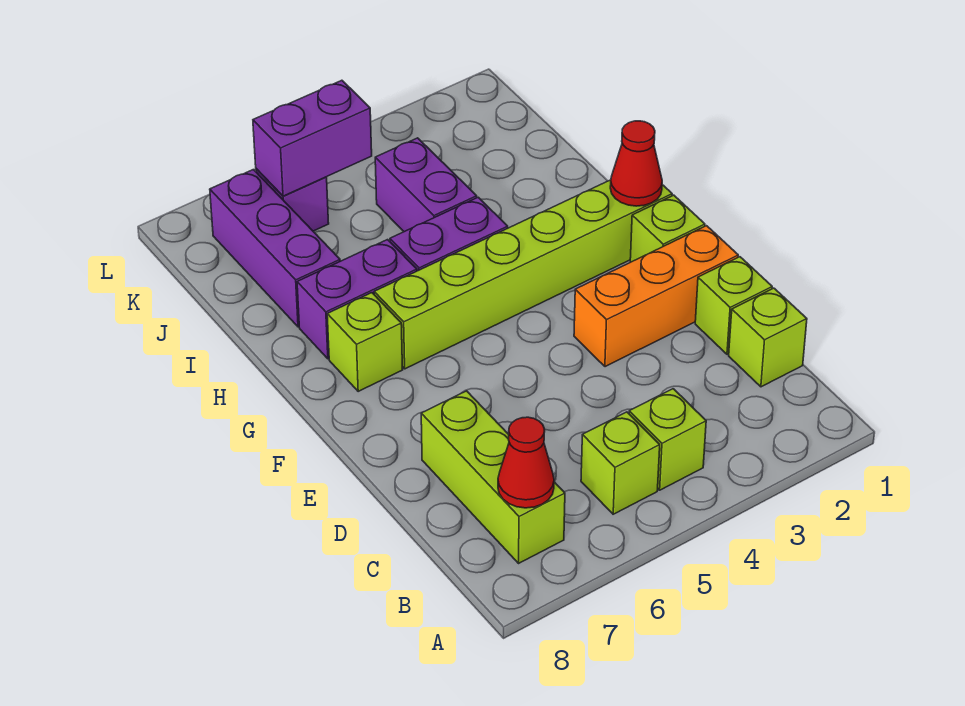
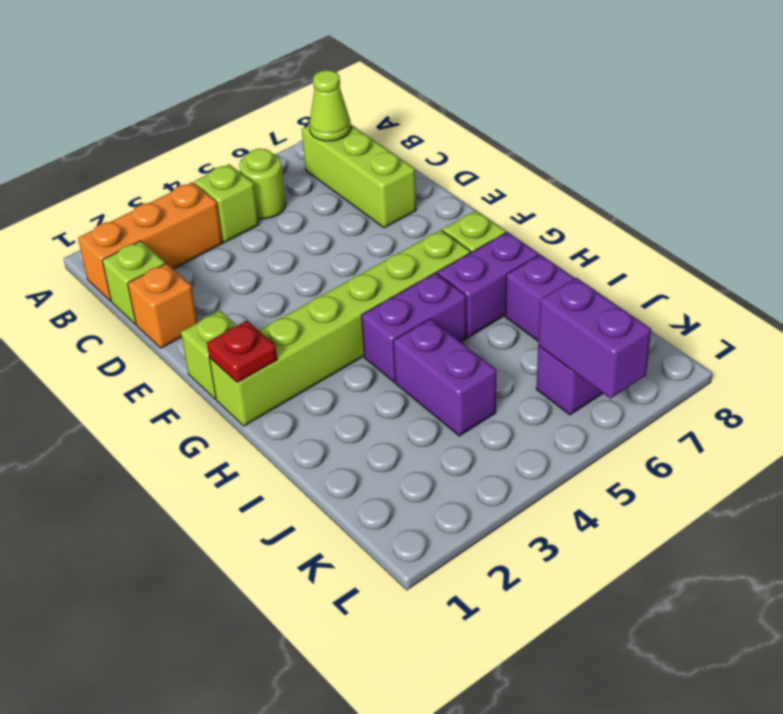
lime 1x1 brick [581,412,660,514] -> lime 1x1 round brick [239,149,286,219]
red 1x1 cone [498,417,554,508] -> lime 1x1 cone [309,70,351,141]
lime 1x1 brick [695,257,772,354] -> orange 1x1 brick [128,263,198,348]
orange 1x3 brick [574,226,738,367] -> orange 1x3 brick moved to [78,182,223,301]
red 1x1 cone [610,121,662,206] -> red 1x1 plate [207,321,277,383]
purple 1x2 brick [253,80,372,196] -> purple 1x2 brick turned to [538,278,651,399]

